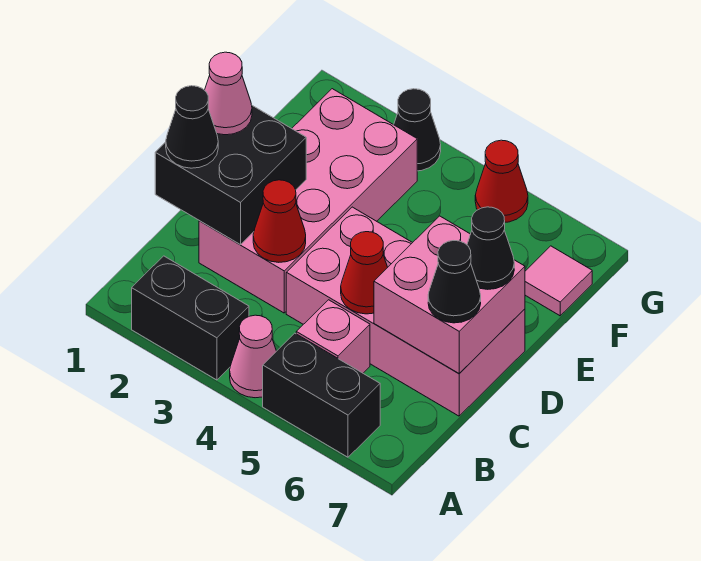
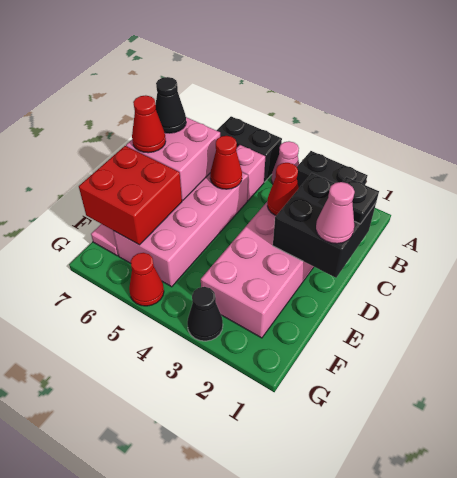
black 1x1 cone [166,86,218,168] -> black 1x1 plate [343,177,379,224]
pink 2x4 brick [286,207,525,416] -> pink 2x4 brick turned to [113,172,248,287]
black 1x1 cone [467,207,514,289] -> red 1x1 cone [132,95,166,153]
none -> red 2x2 brick [79,146,182,245]

